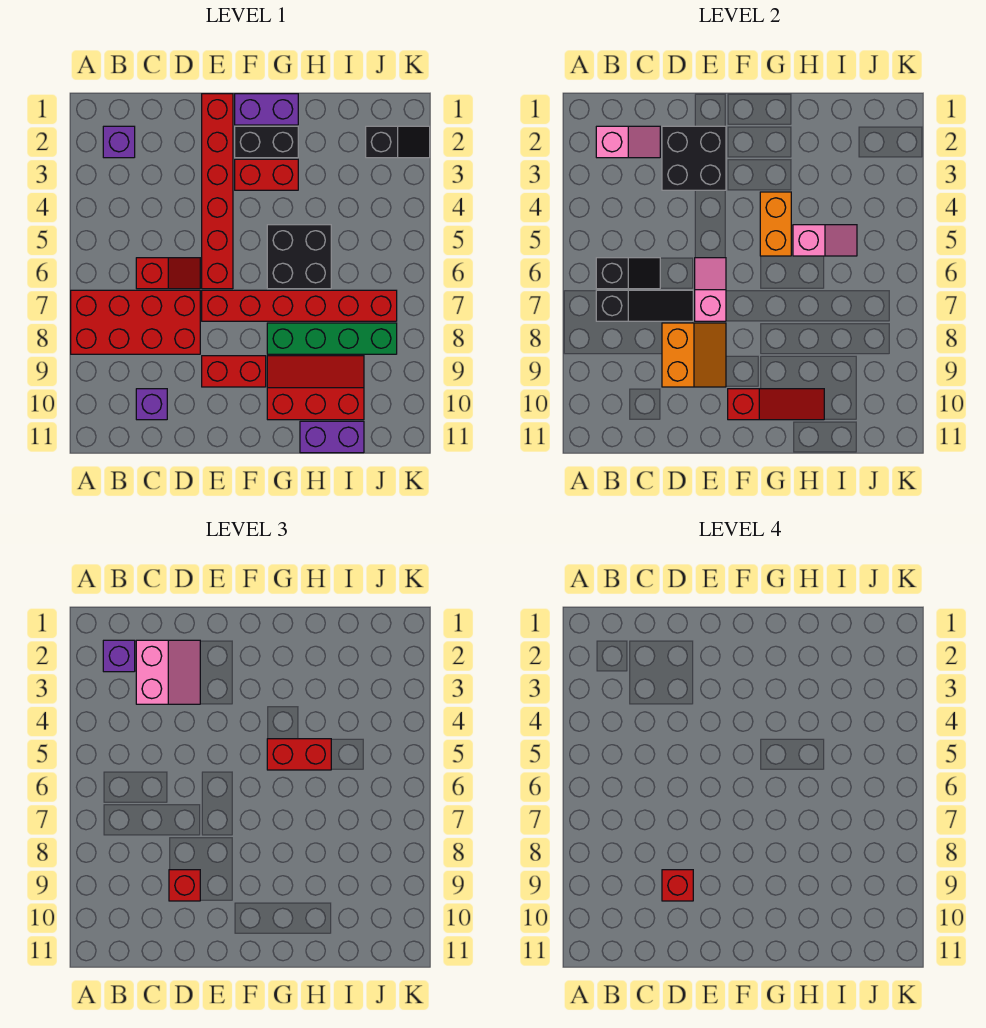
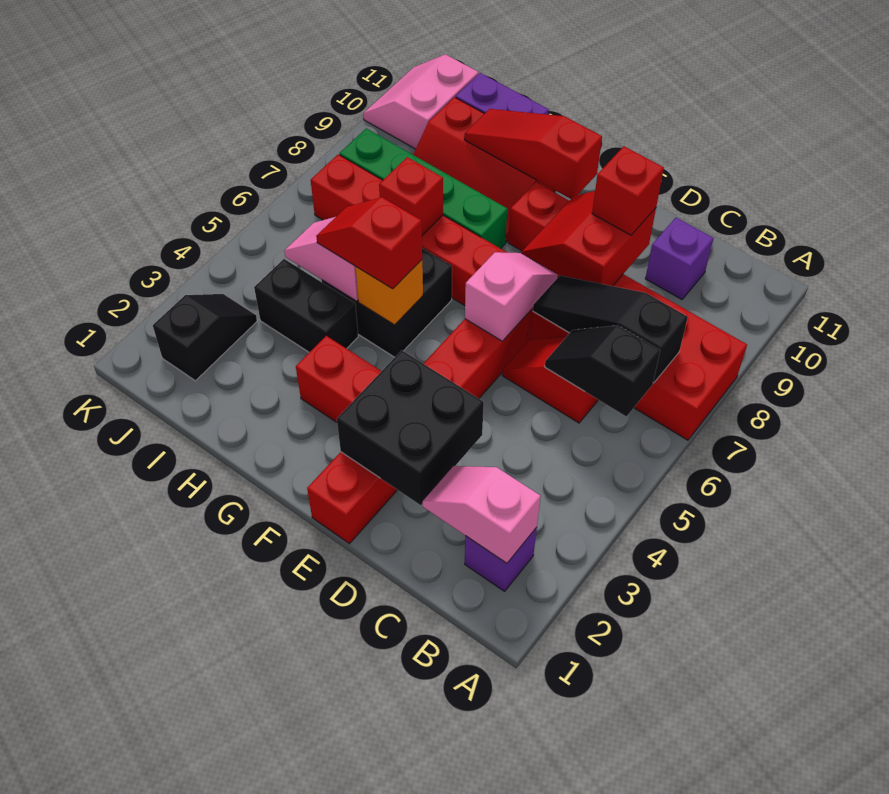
purple 1x1 brick [103,640,135,672] -> none
pink 2x2 slope [136,640,200,704] -> pink 2x2 slope moved to [363,54,478,149]
orange 2x2 slope [662,323,726,387] -> red 2x2 slope [522,191,656,286]
red 1x1 brick [662,870,693,901] -> red 1x1 brick moved to [379,157,443,235]
pink 1x2 slope [695,258,726,321] -> pink 1x2 slope turned to [465,252,558,341]
purple 1x2 brick [235,94,298,125] -> none
black 1x2 brick [235,126,298,158] -> black 1x2 brick moved to [254,259,358,352]
orange 1x2 brick [760,192,791,256] -> orange 1x1 brick [356,260,423,325]
red 1x2 brick [267,739,331,770] -> red 1x2 slope [316,197,422,289]
black 1x2 slope [366,126,430,158] -> black 1x2 slope turned to [153,294,257,381]

